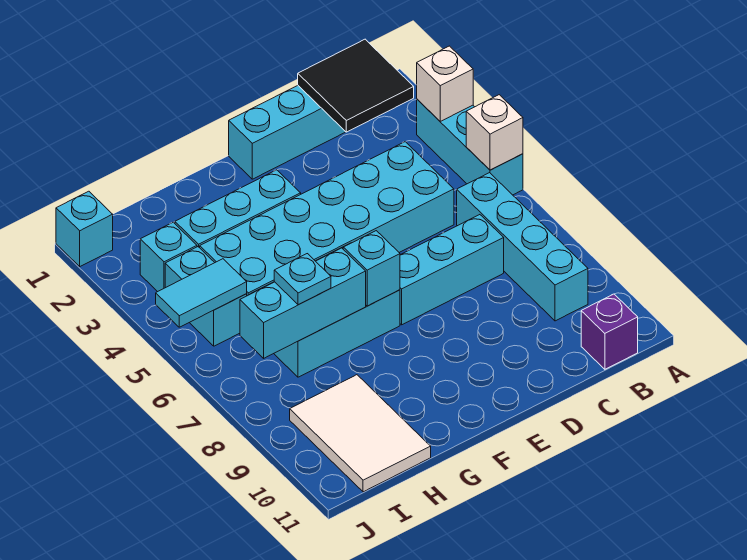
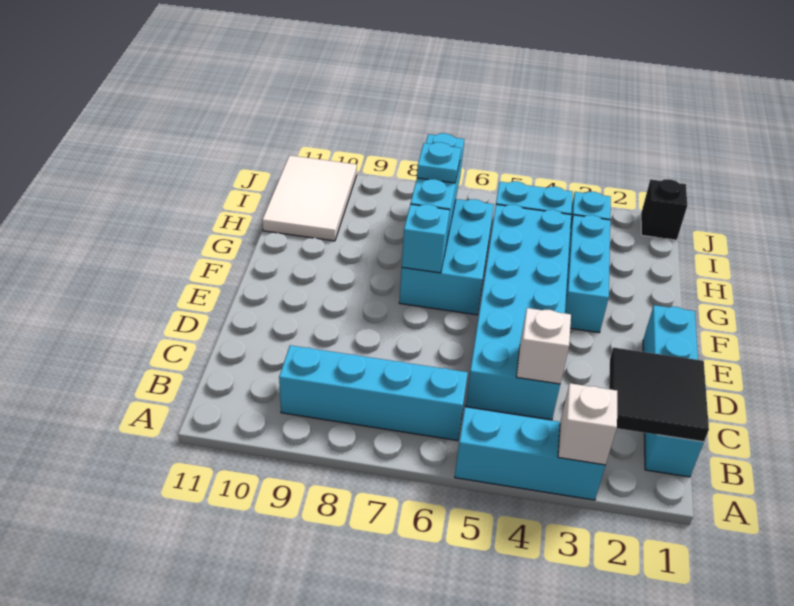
white 1x1 brick [466,95,523,170] -> white 1x1 brick moved to [516,308,571,384]
purple 1x1 brick [581,294,638,369] -> none
cyan 1x3 brick [400,215,504,325] -> none
white 2x3 tile [290,375,431,492] -> white 2x3 tile turned to [262,155,357,241]
cyan 1x2 tile [156,259,247,327] -> none
cyan 1x1 brick [56,191,113,266] -> black 1x1 brick [641,179,687,240]

